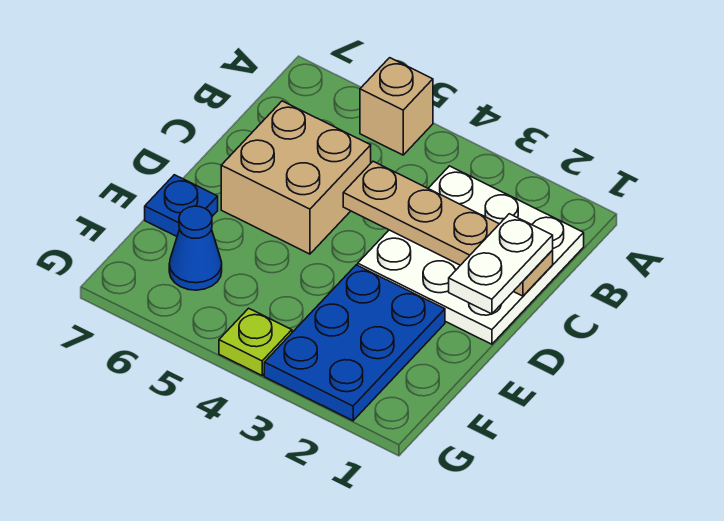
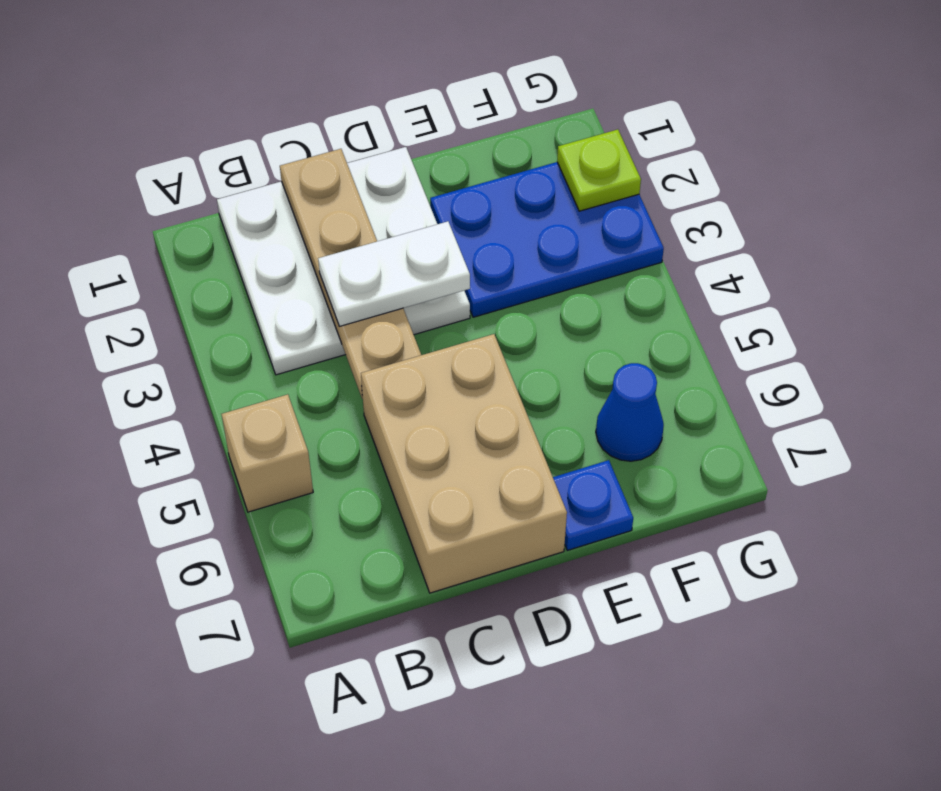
white 1x2 plate [449,214,553,314] -> white 1x2 plate moved to [318,221,470,326]
tan 2x2 brick [221,101,371,254] -> tan 2x3 brick [361,334,567,593]
lime 1x1 plate [219,308,292,375] -> lime 1x1 plate moved to [557,129,641,211]

